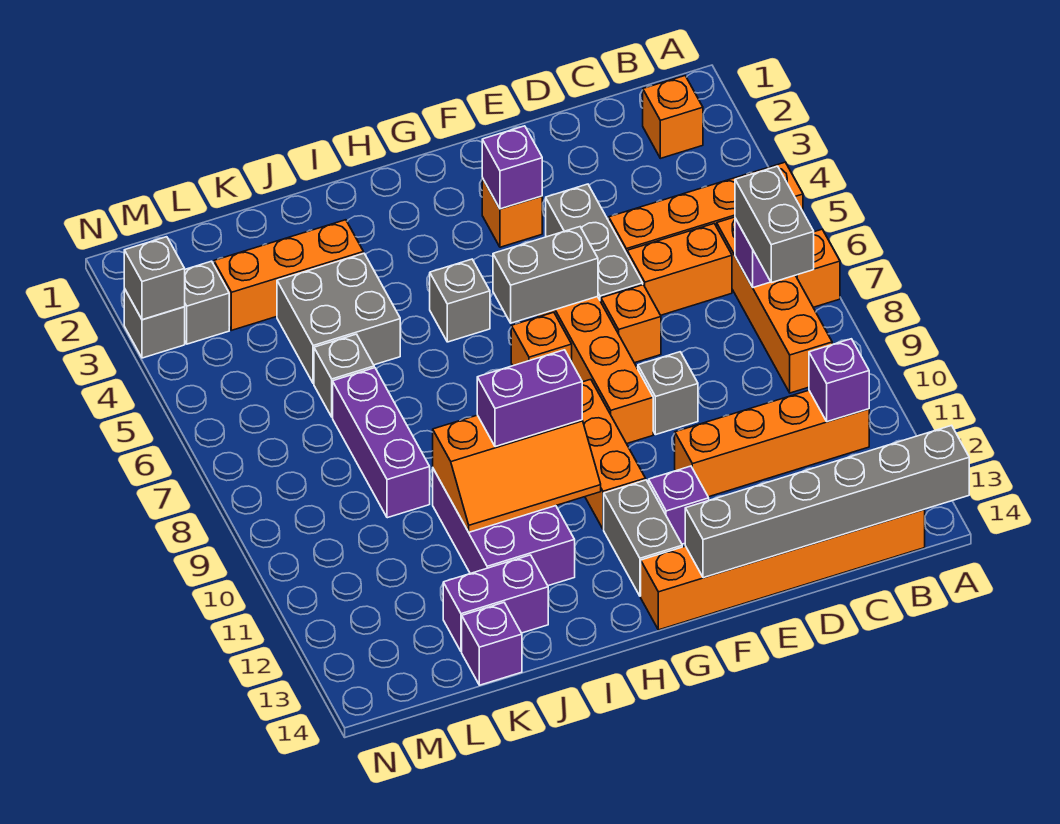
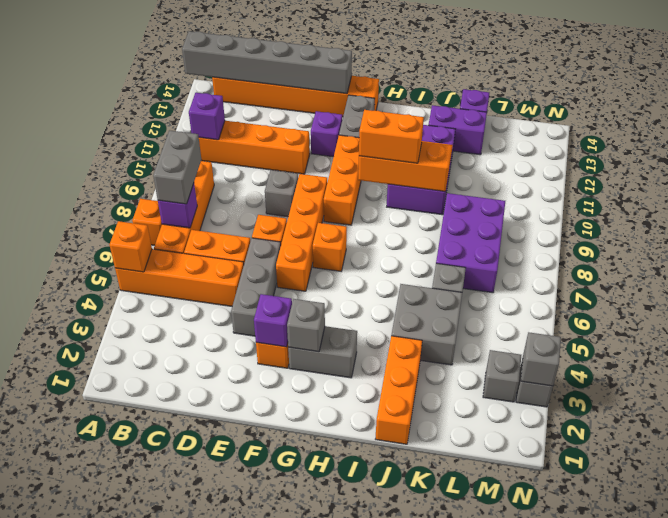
orange 1x1 brick [643,76,703,158] -> orange 1x1 brick moved to [110,221,152,272]
grey 1x2 brick [493,227,598,323] -> grey 1x2 brick moved to [288,326,357,378]
grey 1x1 brick [430,259,490,342] -> grey 1x1 brick moved to [287,299,325,352]
purple 1x2 brick [477,350,582,447] -> orange 1x2 brick [359,110,424,163]
orange 1x3 brick [214,220,364,330] -> orange 1x3 brick turned to [376,336,422,444]
purple 1x3 brick [333,368,430,518] -> purple 2x3 brick [436,193,505,293]

